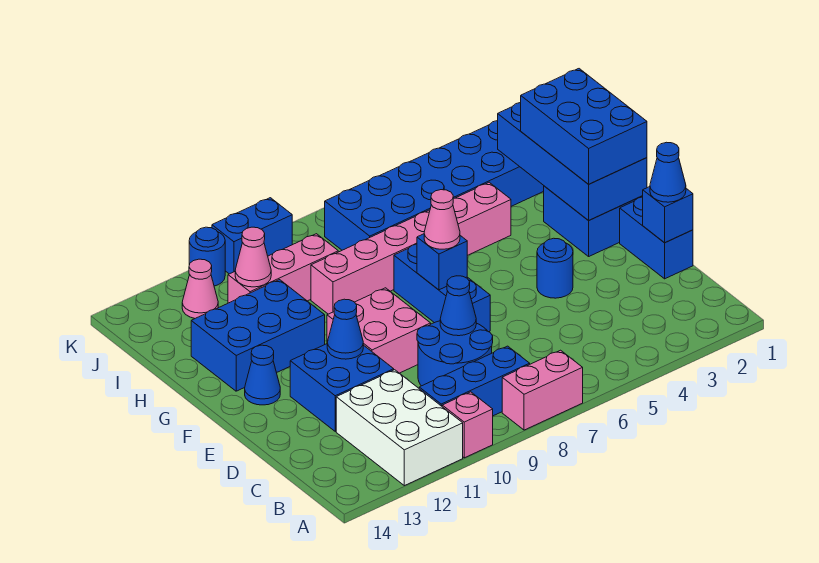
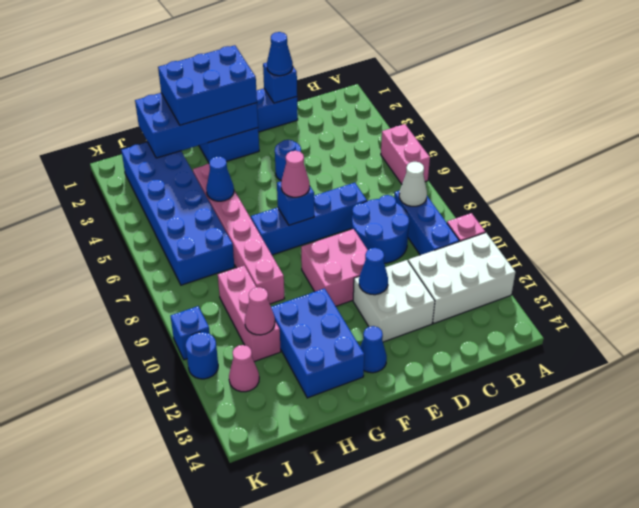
pink 1x2 brick [502,350,583,430] -> pink 1x2 brick moved to [381,124,430,184]
none -> white 1x1 cone [399,162,427,206]
blue 1x1 cone [440,276,476,336] -> blue 1x1 cone moved to [206,157,234,201]
blue 2x2 brick [290,344,394,431] -> white 2x2 brick [353,260,435,342]
blue 1x3 brick [394,244,490,332] -> blue 1x4 brick [251,183,367,255]
blue 1x2 brick [212,198,293,274] -> blue 1x1 brick [171,306,210,360]

